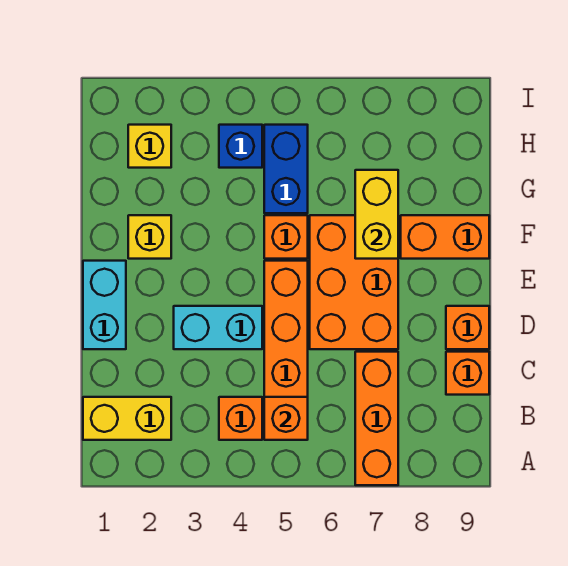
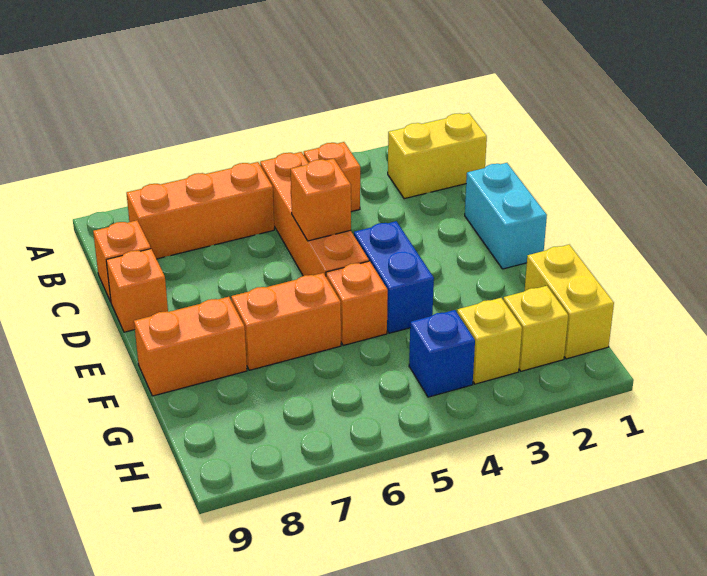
orange 1x3 brick [355,352,398,485] -> orange 1x3 brick turned to [127,162,274,259]
orange 1x1 brick [264,397,308,440] -> orange 1x1 brick moved to [291,159,351,241]
cyan 1x2 brick [174,306,262,349] -> none
orange 2x3 brick [310,215,398,349] -> orange 1x2 brick [231,273,341,370]
yellow 1x1 brick [128,215,171,259] -> yellow 1x1 brick moved to [457,298,522,384]
yellow 1x2 brick [355,170,398,259] -> yellow 1x2 brick moved to [525,245,614,359]
blue 1x2 brick [264,125,308,213] -> blue 1x2 brick moved to [354,221,434,333]

